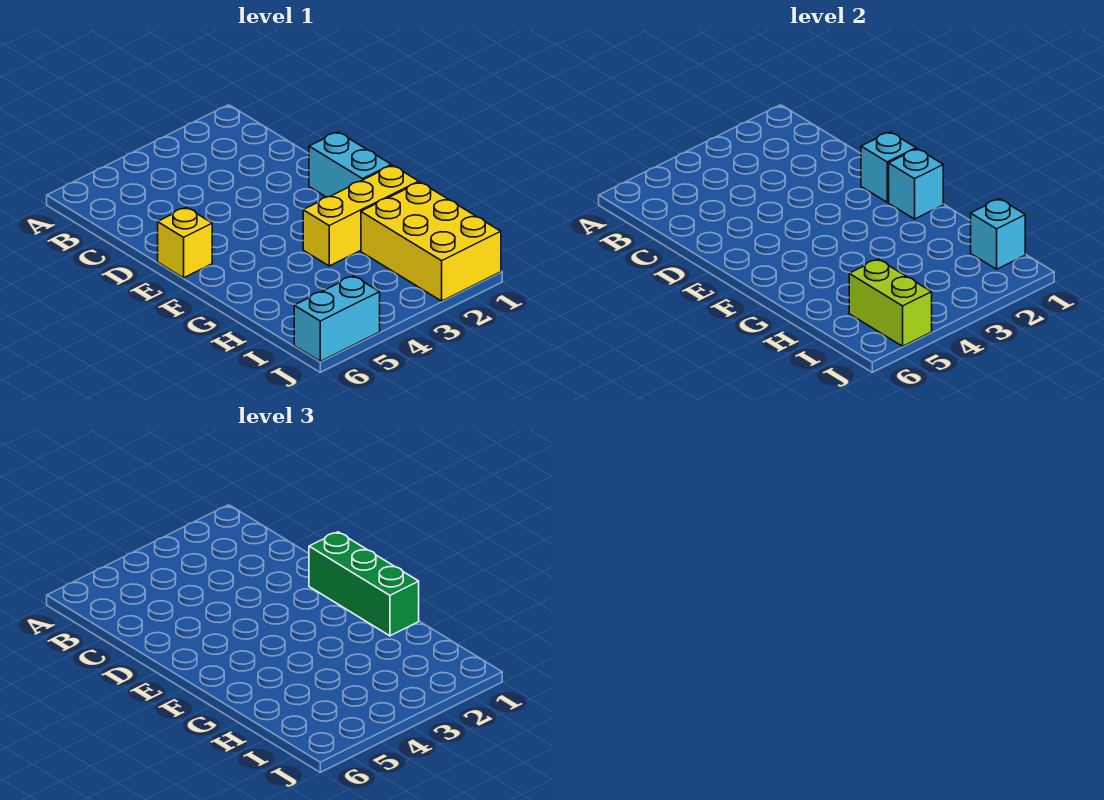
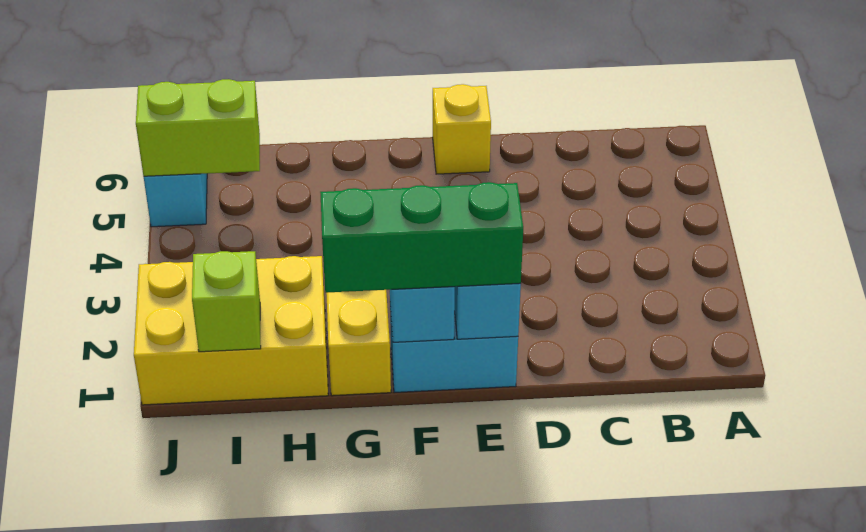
cyan 1x1 brick [971,199,1025,269] -> lime 1x1 brick [192,251,261,352]

